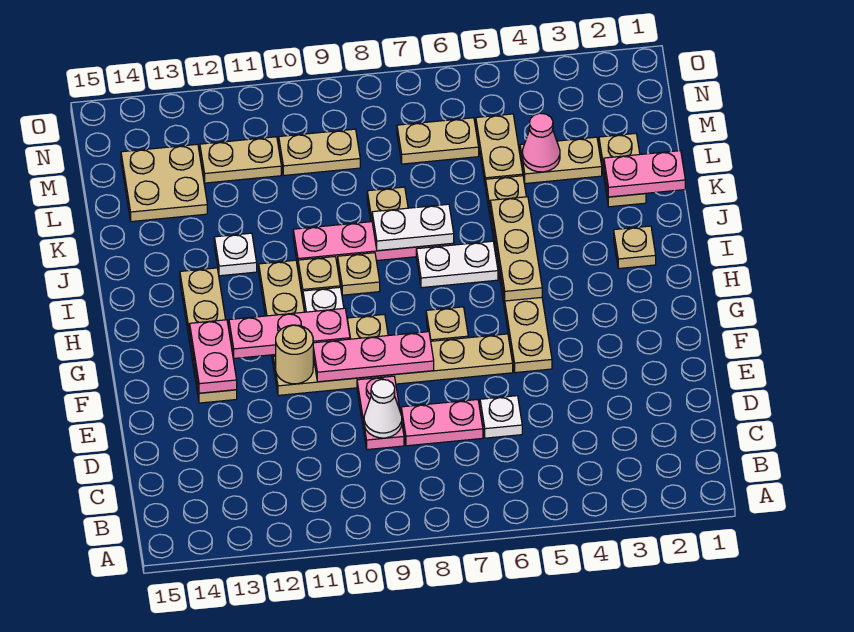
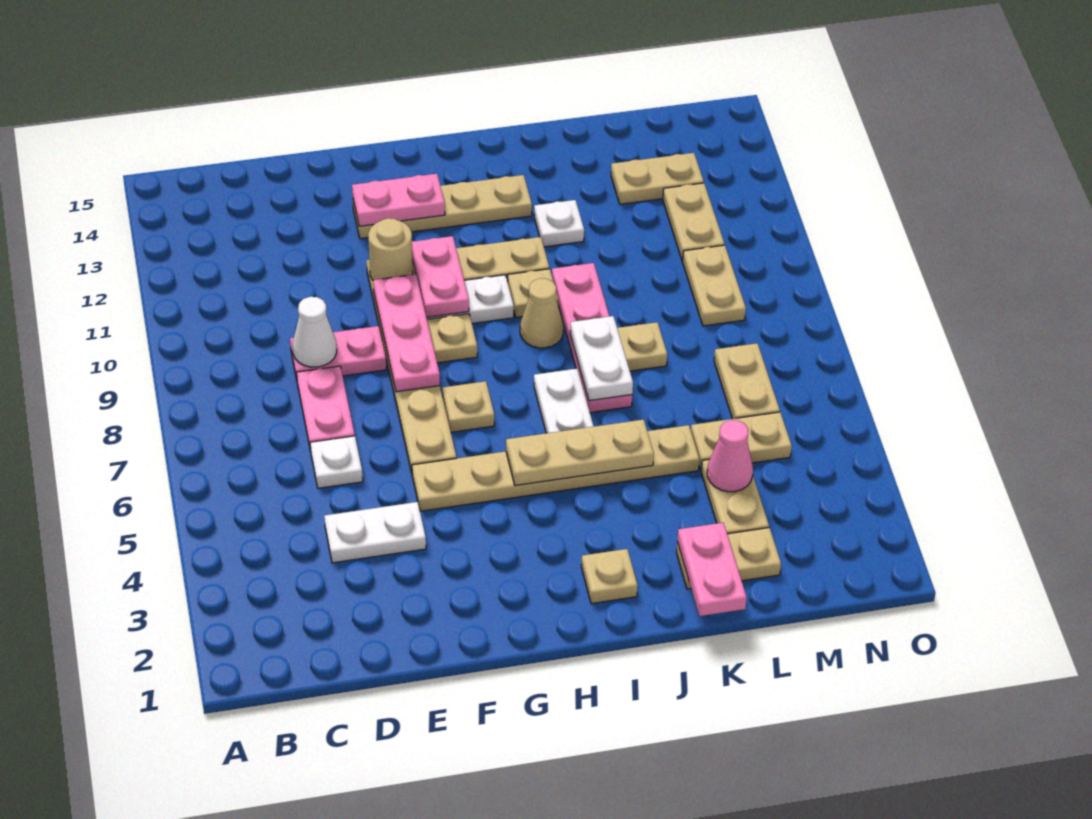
none -> white 1x2 plate [324,502,426,563]
pink 1x3 plate [229,308,350,358] -> pink 1x2 plate [412,236,469,317]
tan 1x1 plate [338,253,380,295] -> tan 1x1 cone [520,278,563,348]
tan 2x2 plate [121,144,207,222] -> tan 1x2 plate [611,153,704,204]

